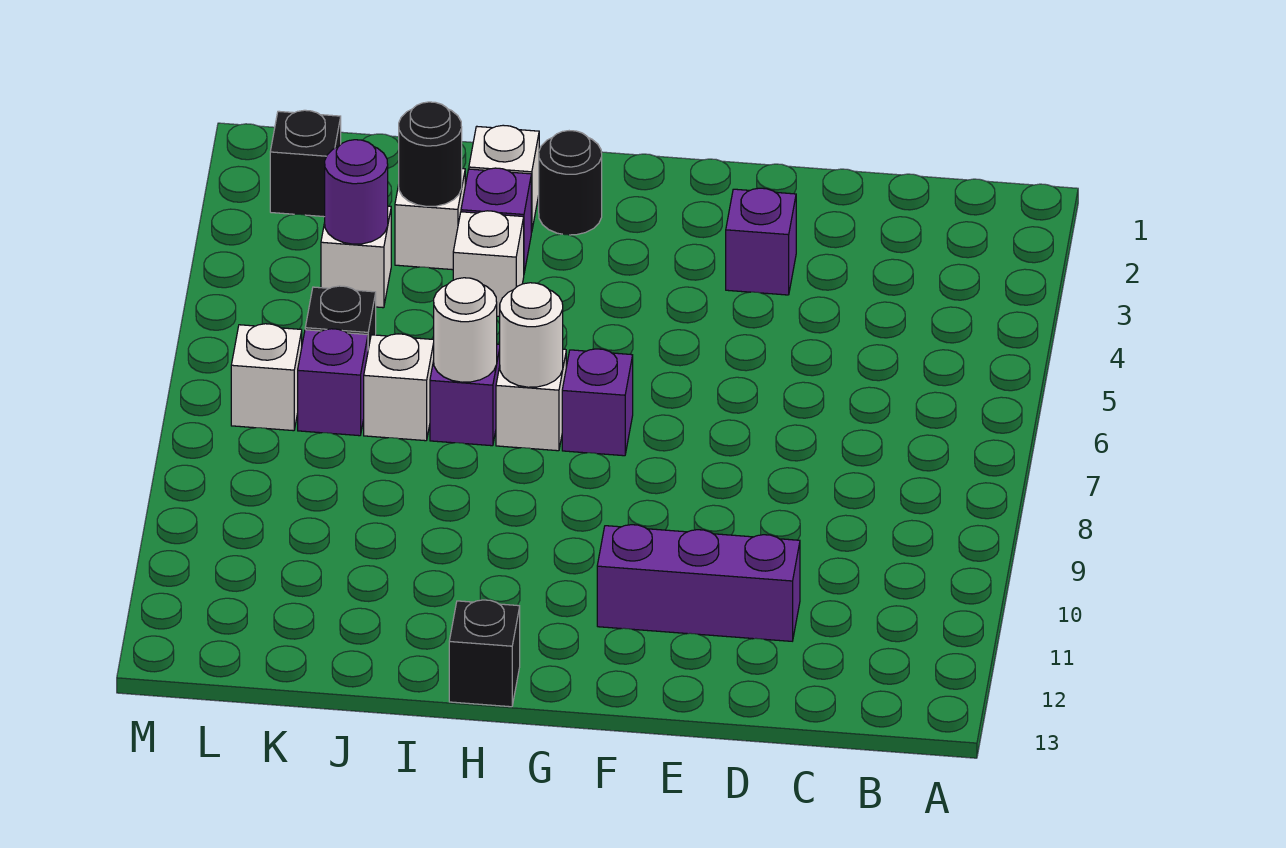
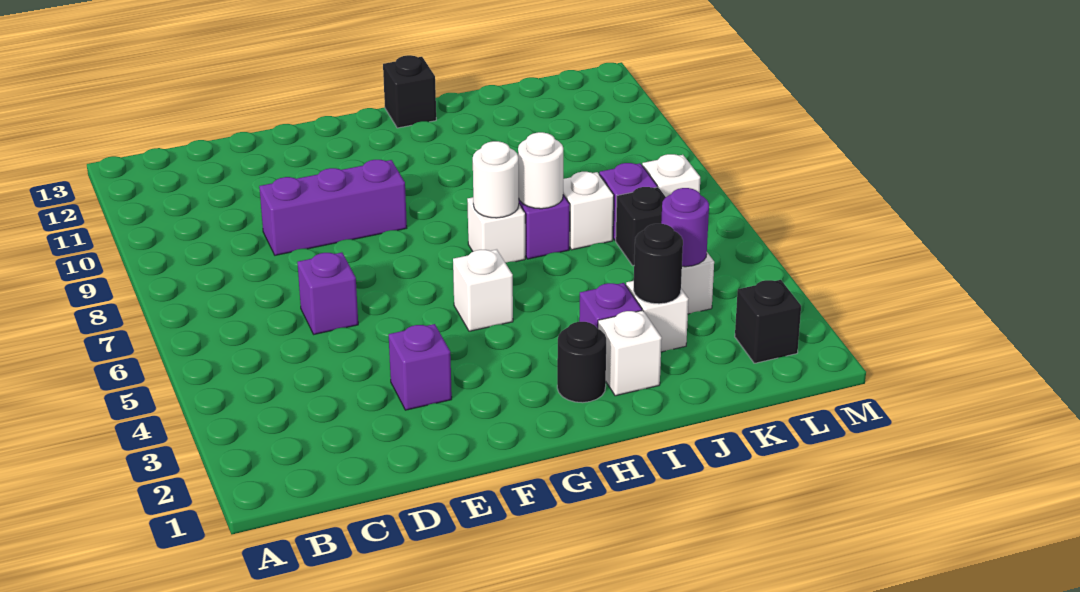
purple 1x3 brick [597,525,800,641] -> purple 1x3 brick moved to [259,160,407,255]
purple 1x1 brick [562,349,633,456] -> purple 1x1 brick moved to [297,252,358,334]
white 1x1 brick [453,211,524,316] -> white 1x1 brick moved to [453,249,513,331]

